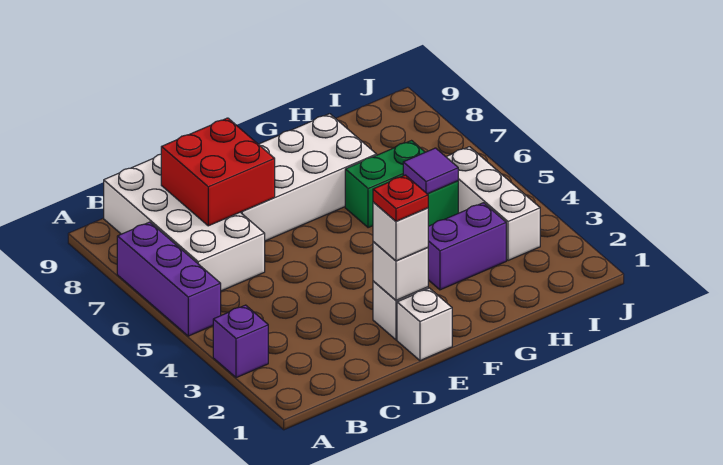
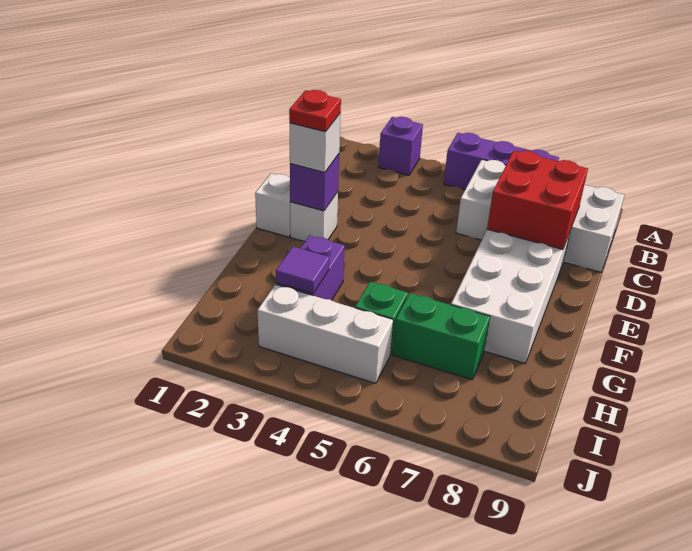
white 1x1 brick [373,242,428,300] -> purple 1x1 brick [290,154,339,211]
green 1x2 brick [345,141,425,228] -> green 1x2 brick turned to [393,293,490,380]
purple 1x1 tile [403,148,458,194] -> purple 1x1 tile moved to [276,247,329,294]

